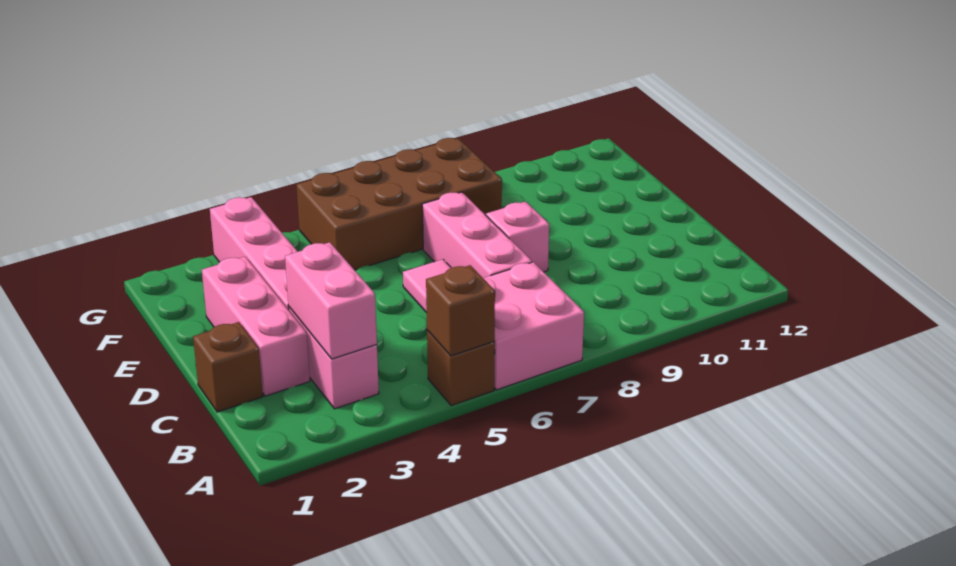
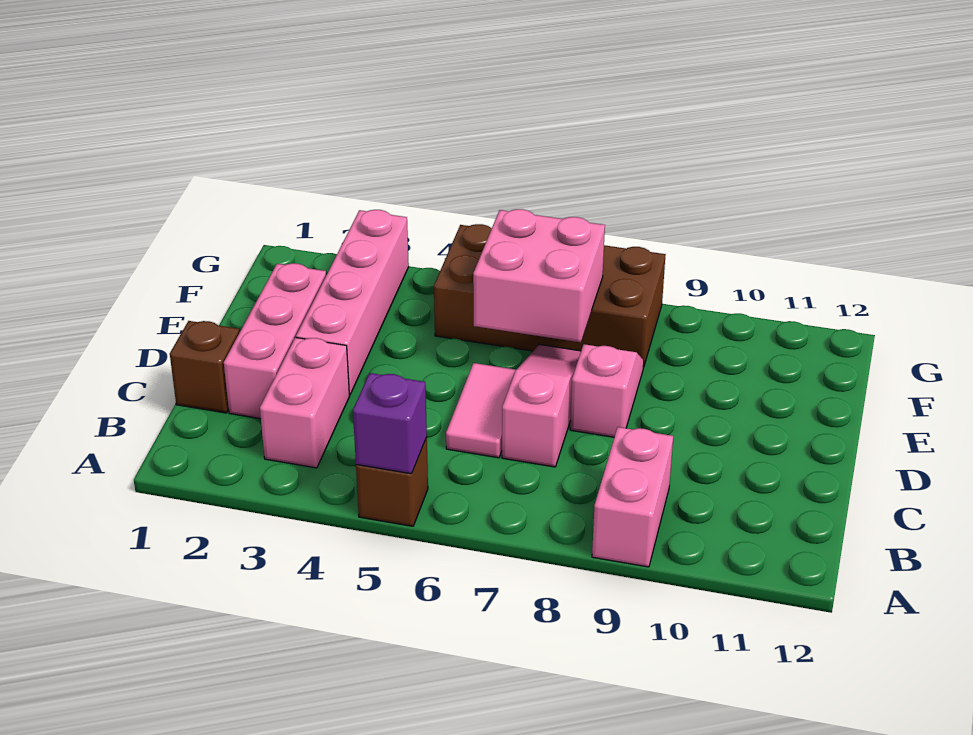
brown 1x1 brick [426,265,495,356] -> purple 1x1 brick [353,373,427,474]
pink 2x2 brick [482,262,584,390] -> pink 2x2 brick moved to [473,209,605,342]
pink 1x2 brick [285,242,377,359] -> pink 1x2 brick moved to [592,427,673,567]
pink 1x3 brick [422,192,532,277] -> pink 1x3 slope [502,345,581,467]

